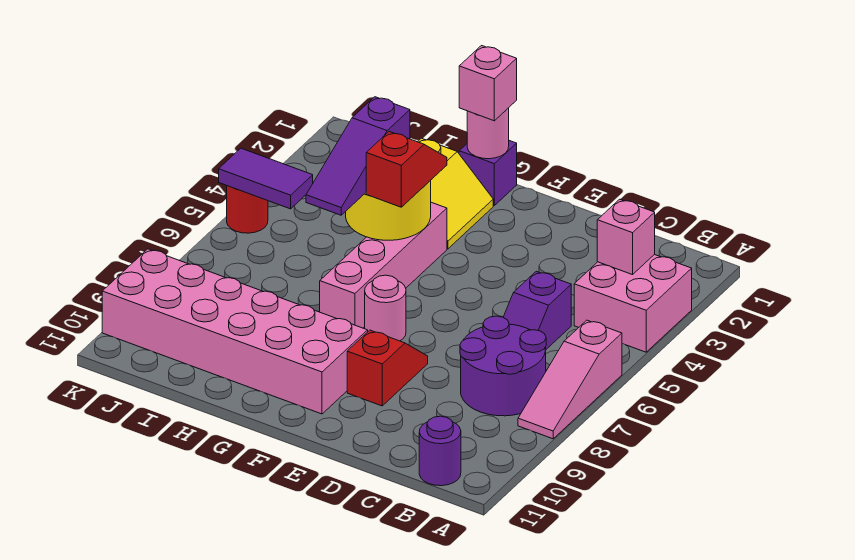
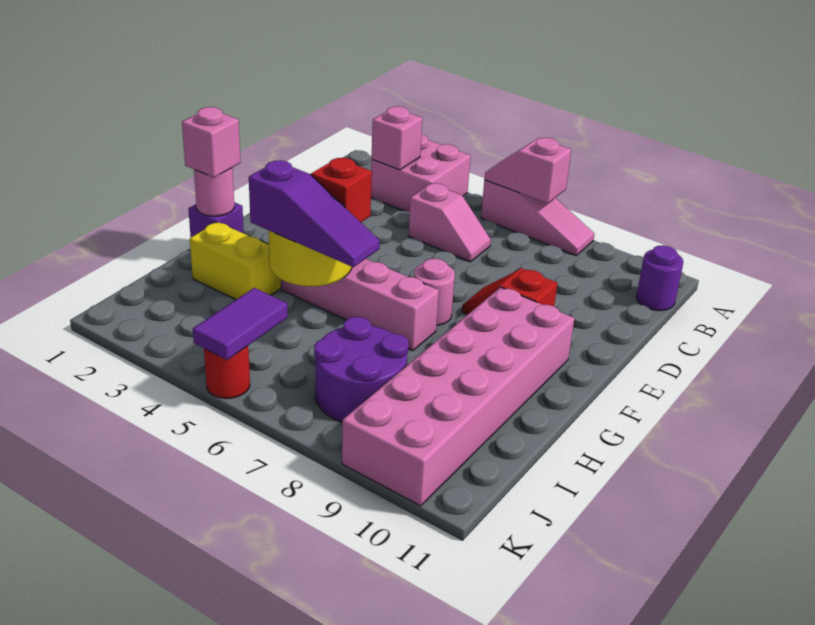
none -> pink 1x2 slope [484,138,571,203]
purple 2x2 round brick [460,316,546,416] -> purple 2x2 round brick moved to [314,317,409,422]
purple 1x2 slope [503,271,571,349] -> pink 1x2 slope [409,183,491,262]

